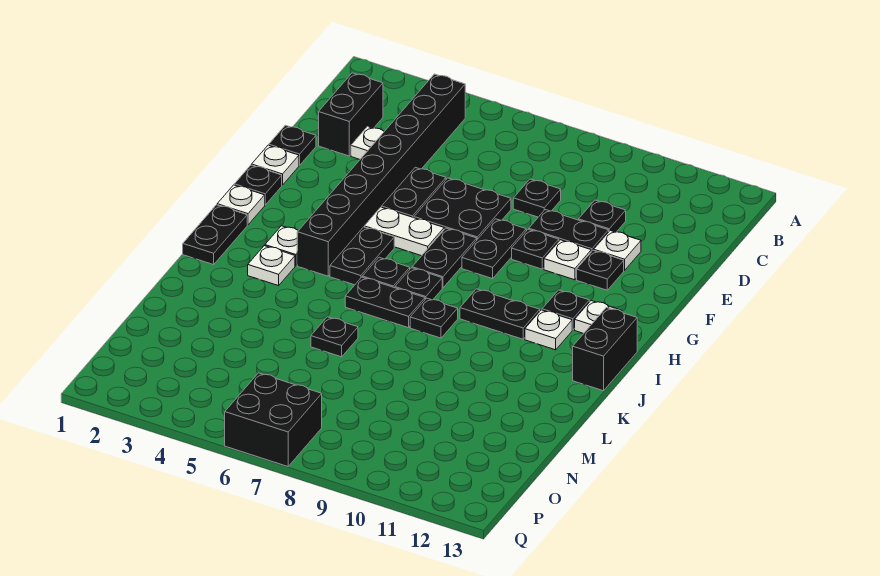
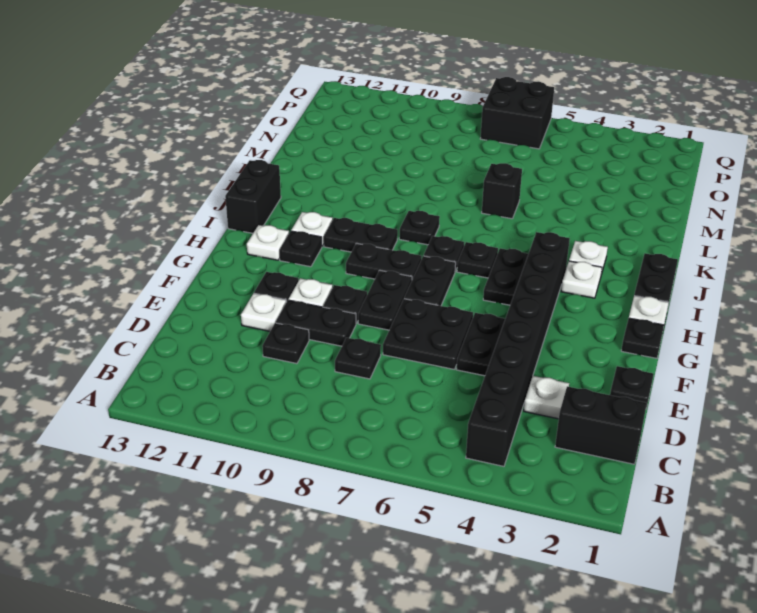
black 1x2 brick [319,73,383,156] -> black 1x2 brick turned to [555,386,647,464]
white 1x1 plate [252,145,299,185] -> none
white 1x2 plate [364,207,444,256] -> none
black 1x2 plate [345,277,425,328] -> black 1x2 plate moved to [346,243,422,279]
black 1x1 plate [311,317,358,357] -> black 1x1 brick [482,163,522,219]

